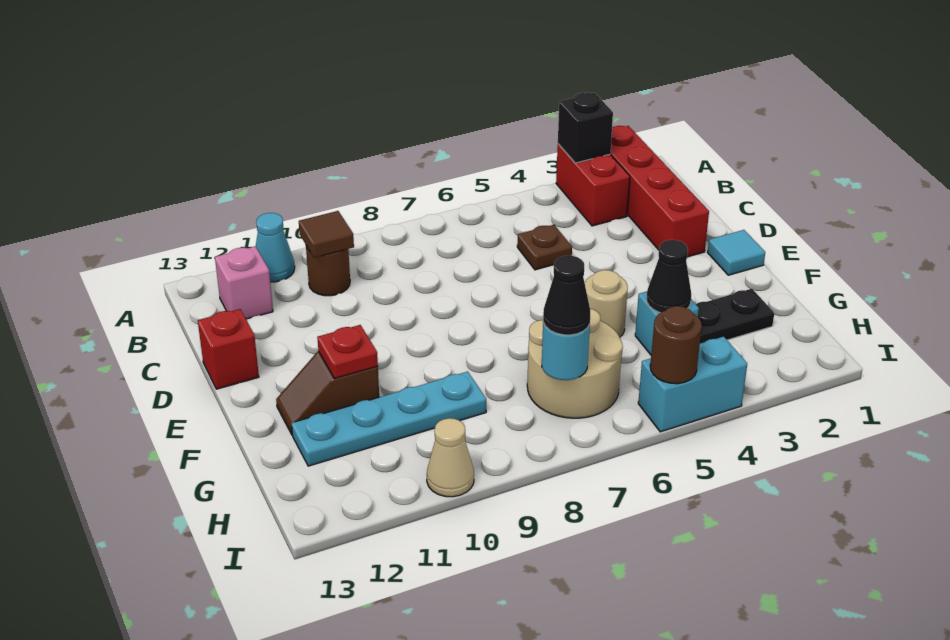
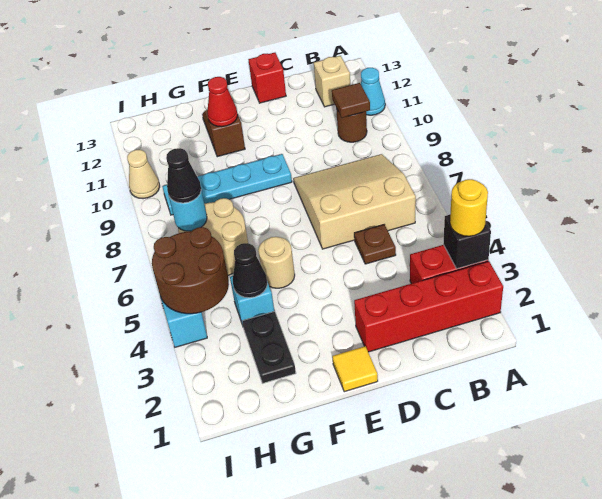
none -> yellow 1x1 round brick [450,179,488,236]
none -> tan 3x3 slope [293,154,416,249]
pink 1x1 brick [215,246,273,319] -> tan 1x1 brick [314,56,350,107]
cyan 1x1 tile [708,230,765,275] -> yellow 1x1 tile [332,346,378,392]
red 1x1 plate [317,325,378,378] -> red 1x1 cone [207,77,238,127]
cyan 1x4 plate [291,372,486,466] -> cyan 1x4 plate turned to [162,154,292,215]
brown 1x1 round brick [650,306,702,384] -> brown 2x2 round brick [152,227,229,314]

